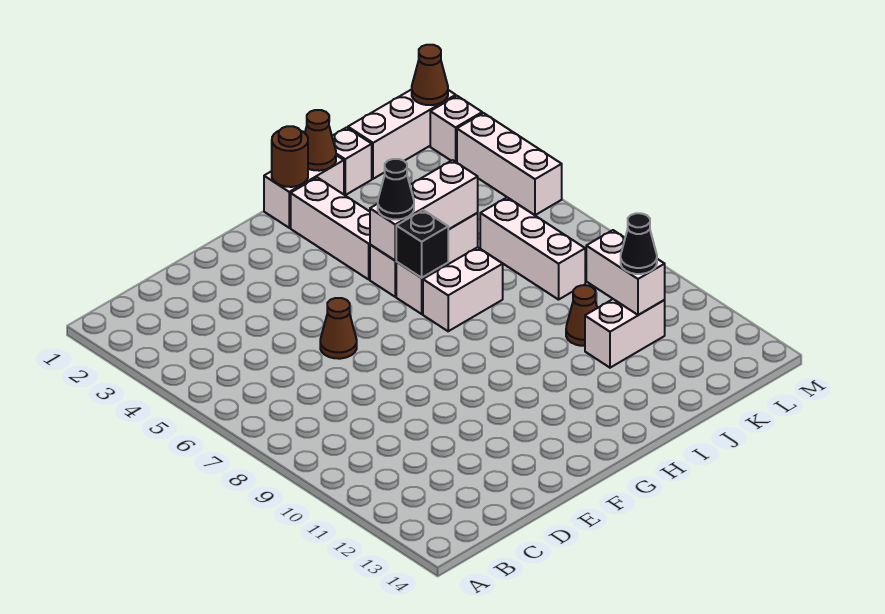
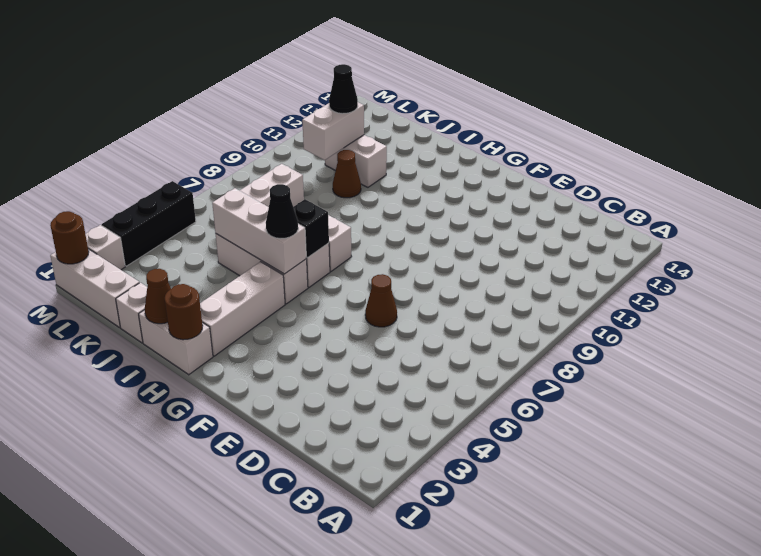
brown 1x1 cone [412,45,448,105] -> brown 1x1 round brick [50,211,89,264]
white 1x3 brick [457,113,562,215] -> black 1x3 brick [102,181,196,266]

